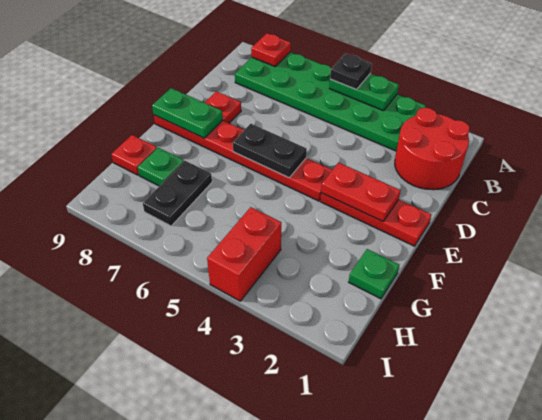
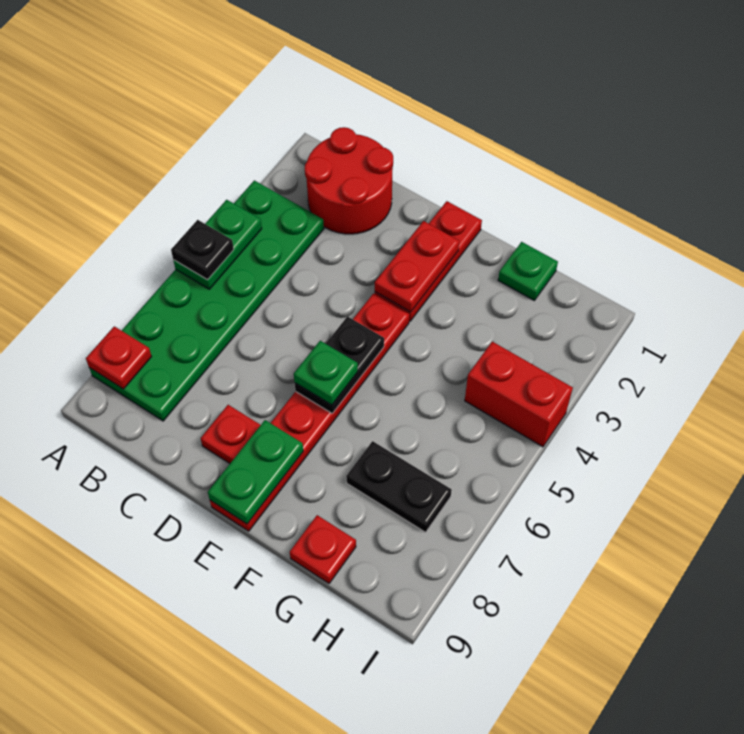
green 1x1 plate [138,148,184,186] -> green 1x1 plate moved to [294,341,358,405]

